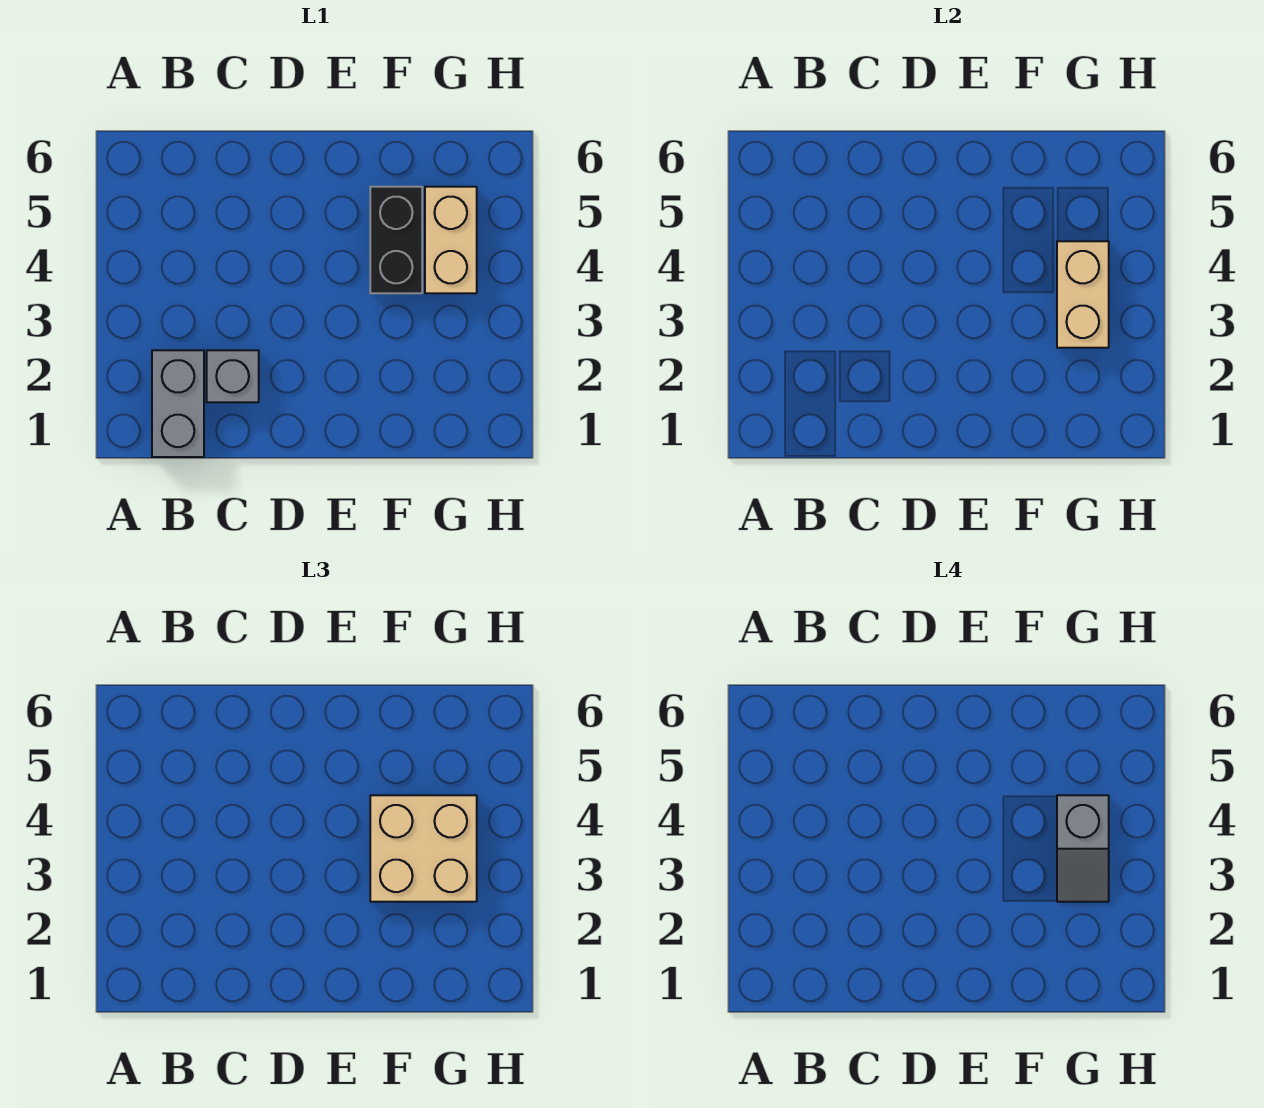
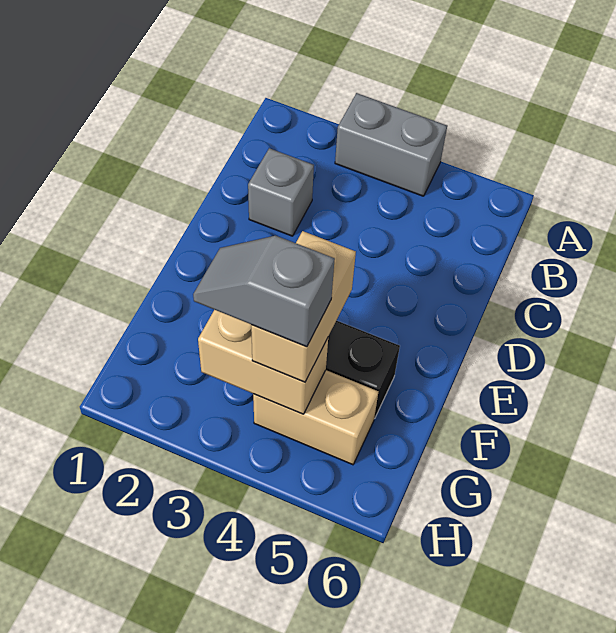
grey 1x2 brick [152,350,204,457] -> grey 1x2 brick moved to [335,93,447,196]
tan 2x2 brick [370,795,477,902] -> tan 1x2 brick [251,231,356,382]

